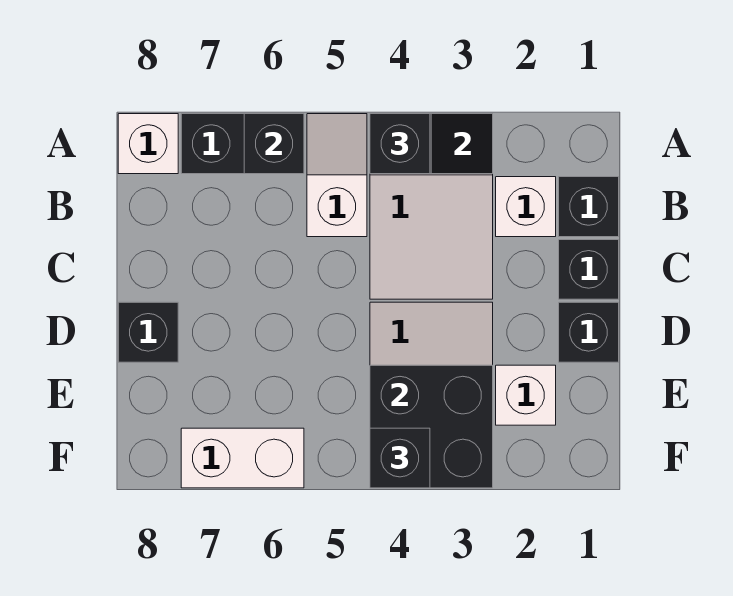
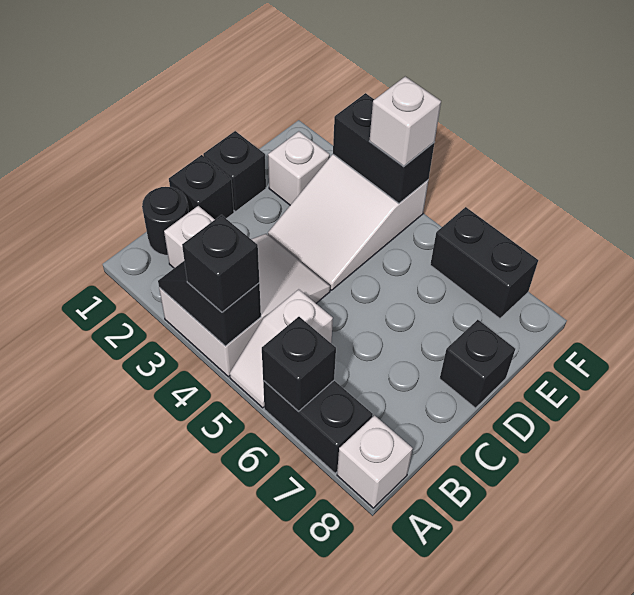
black 1x1 brick [559,177,619,237] -> black 1x1 round brick [142,187,189,255]
black 2x2 brick [370,365,493,488] -> black 1x2 brick [333,93,434,203]
black 1x1 brick [370,428,430,488] -> white 1x1 brick [370,77,441,166]
white 1x2 brick [181,428,304,488] -> black 1x2 brick [430,207,538,318]

